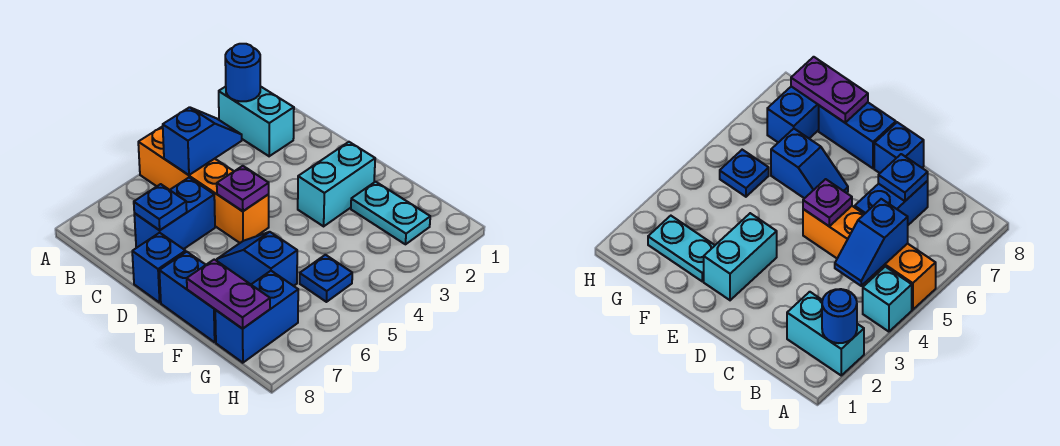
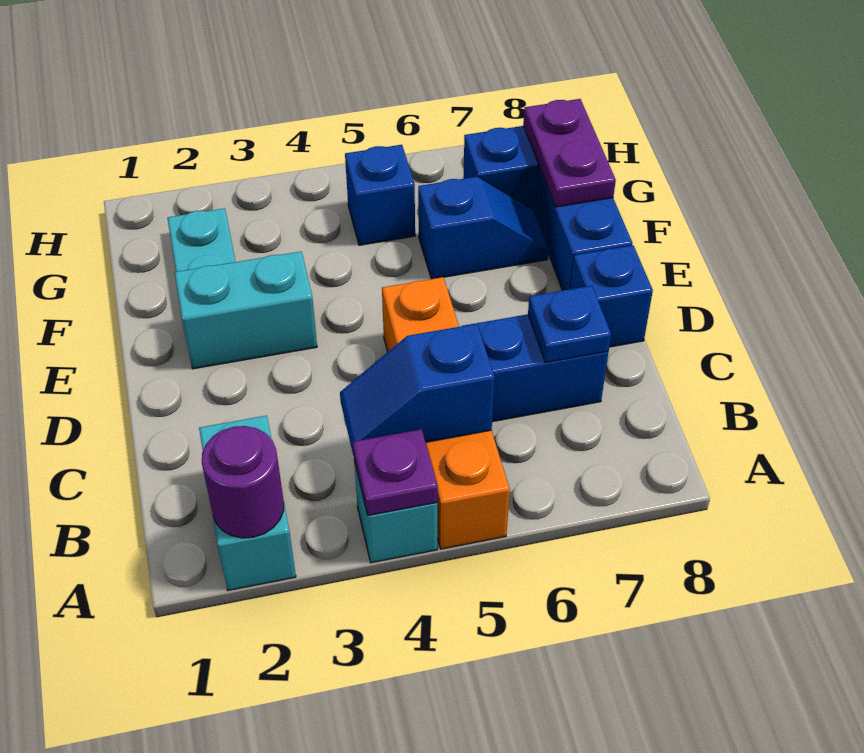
blue 1x1 round brick [225,44,260,101] -> purple 1x1 round brick [202,426,284,538]
purple 1x1 plate [217,166,269,211] -> purple 1x1 plate moved to [353,429,438,516]
blue 1x2 slope [217,232,297,286] -> blue 1x2 slope turned to [418,177,548,279]
blue 1x1 plate [300,255,352,302] -> blue 1x1 brick [345,145,415,245]

